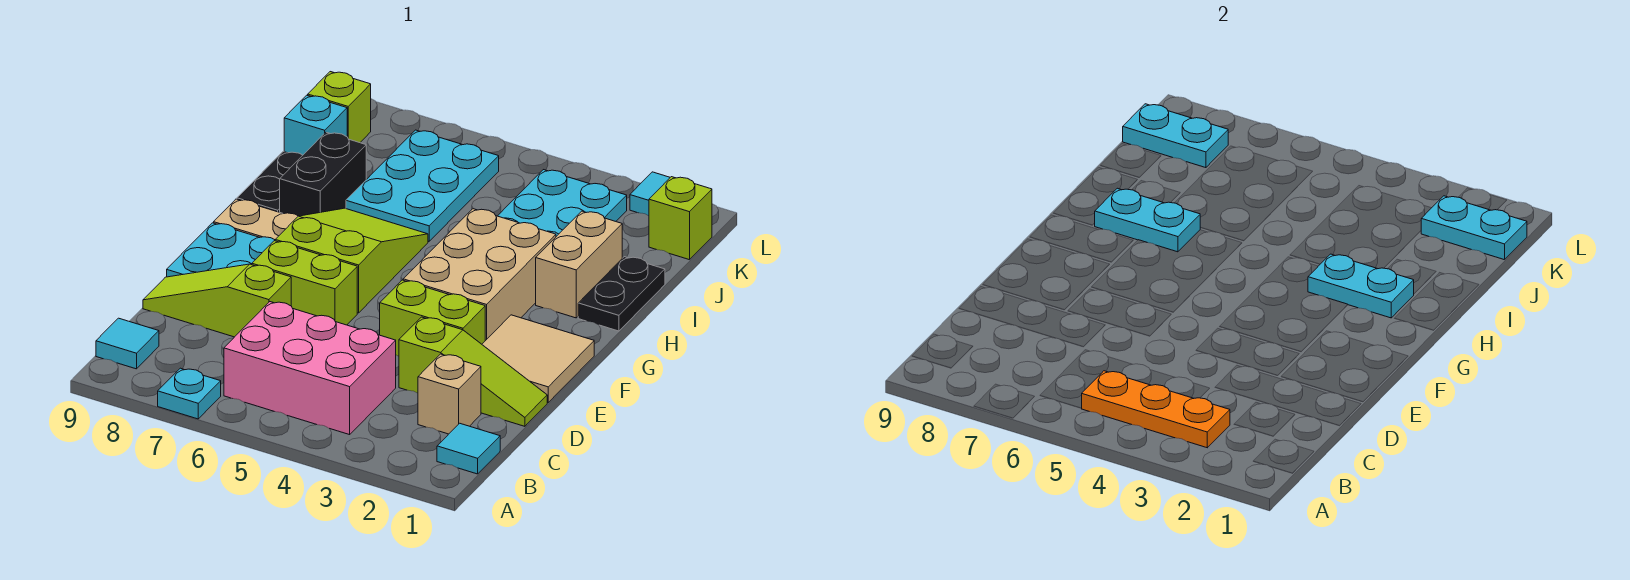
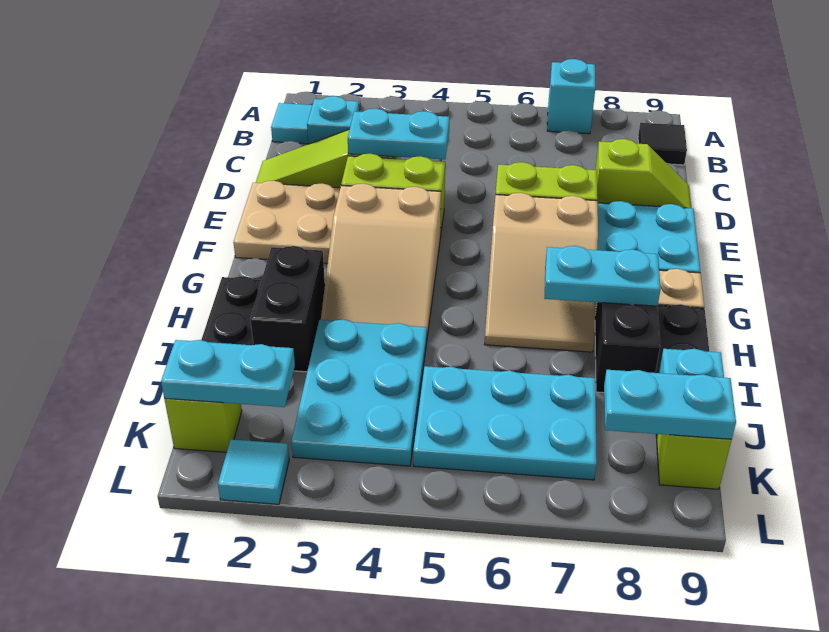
cyan 1x1 plate [158,368,221,419] -> cyan 1x1 brick [547,59,596,134]
orange 1x3 plate [1082,371,1230,448] -> none
pink 2x3 brick [224,302,396,435] -> none
cyan 1x1 tile [96,318,159,369] -> black 1x1 tile [638,123,687,165]
tan 1x1 brick [418,354,481,434] -> cyan 1x1 brick [307,96,359,144]
lime 1x3 slope [143,264,291,337] -> lime 1x2 slope [596,139,691,208]
tan 2x2 tile [482,315,594,402] -> tan 2x2 plate [233,181,340,263]
tan 2x3 brick [403,209,556,341] -> tan 2x3 slope [321,183,441,336]
lime 2x3 slope [275,208,428,313] -> tan 2x3 slope [485,193,598,352]
tan 1x2 brick [536,211,622,318] -> black 1x2 brick [250,246,325,372]
cyan 1x2 plate [1308,254,1414,318] -> cyan 1x2 plate moved to [348,109,449,159]
cyan 2x3 plate [346,130,499,241] -> cyan 2x3 plate turned to [413,366,597,480]

